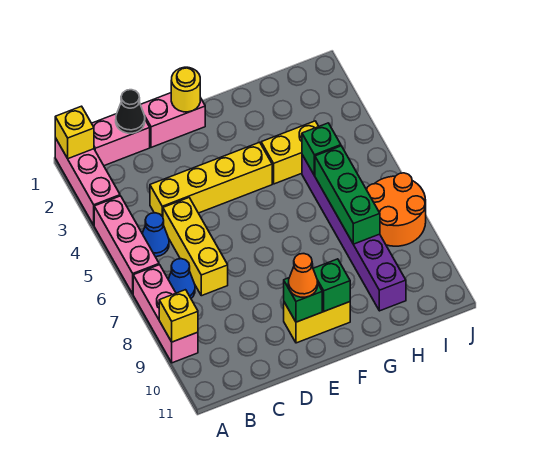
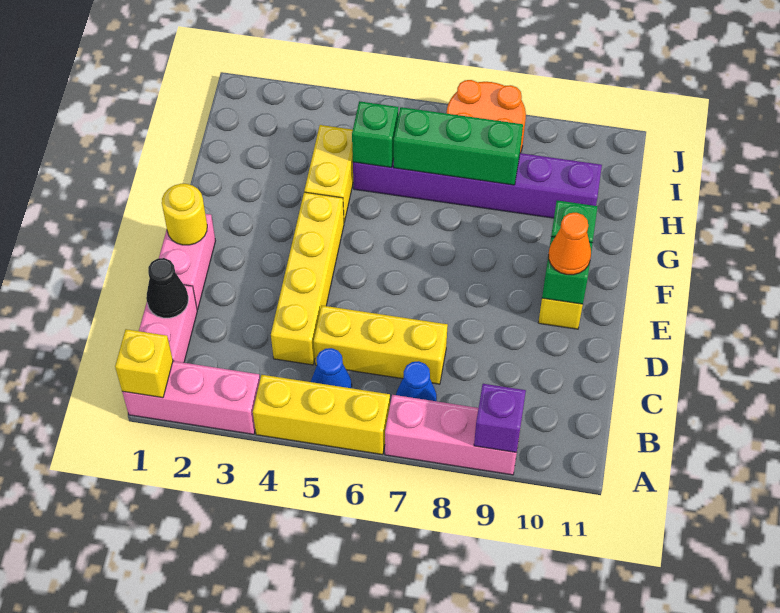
pink 1x3 brick [94,196,159,294] -> yellow 1x3 brick [253,375,390,455]
yellow 1x1 brick [159,290,198,342] -> purple 1x1 brick [474,384,526,452]

